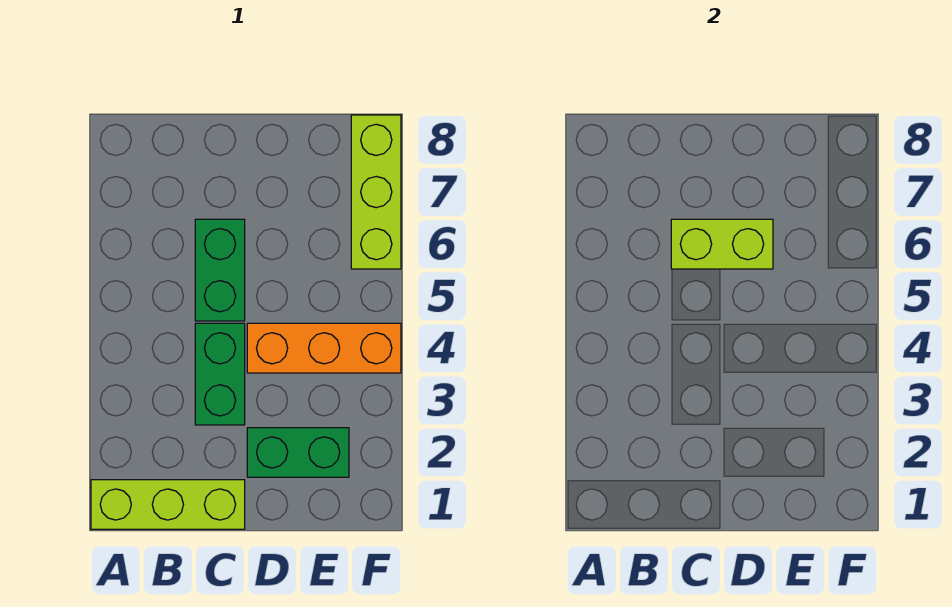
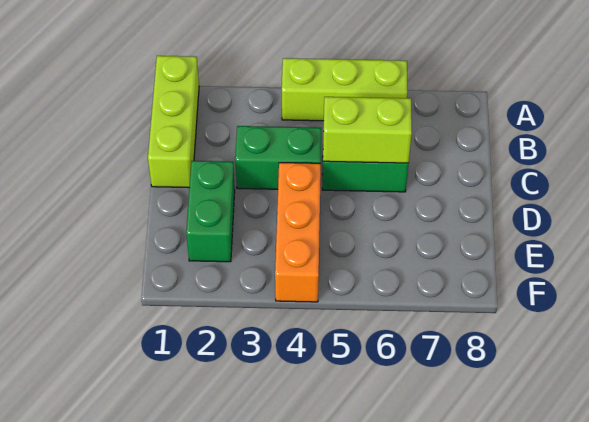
lime 1x2 brick [671,219,773,269] -> lime 1x2 brick turned to [323,97,412,163]
lime 1x3 brick [351,115,401,269] -> lime 1x3 brick moved to [282,58,407,121]

